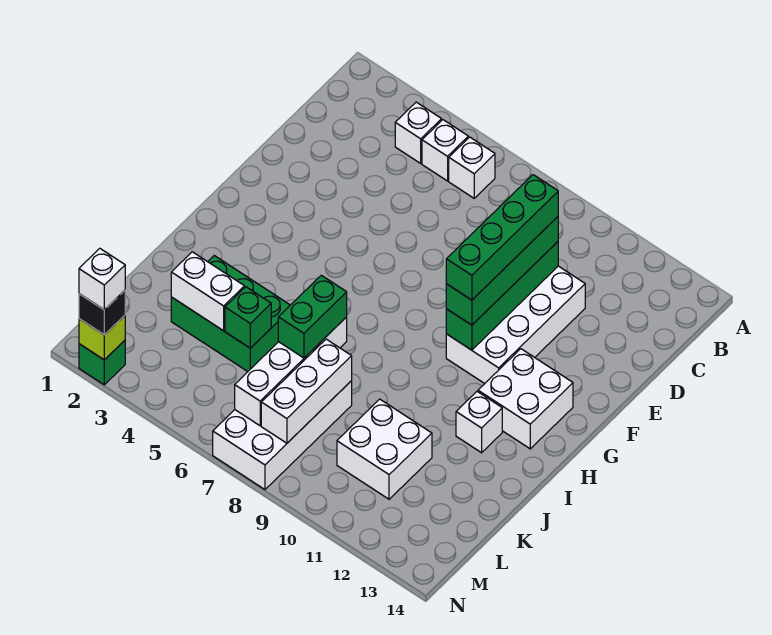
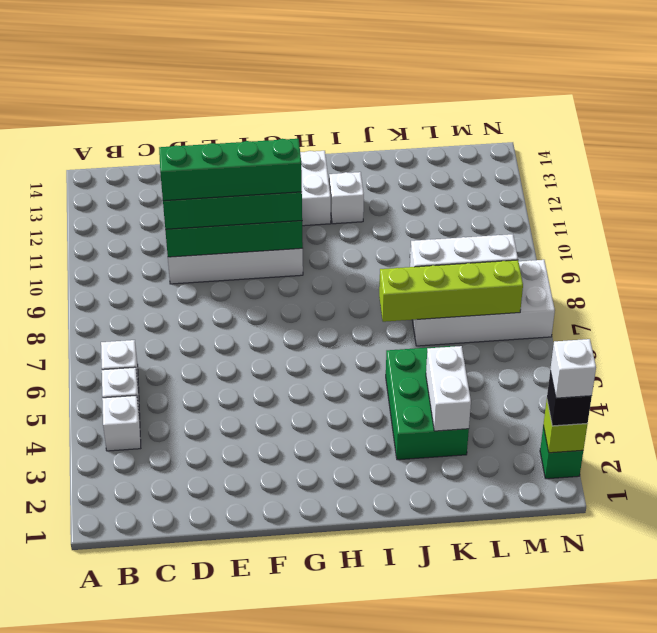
white 1x4 brick [235,317,347,426] -> lime 1x4 brick [379,260,523,322]
green 1x2 brick [278,275,347,358] -> none
green 1x1 brick [225,287,271,348] -> none
white 2x2 brick [337,399,432,499] -> none

